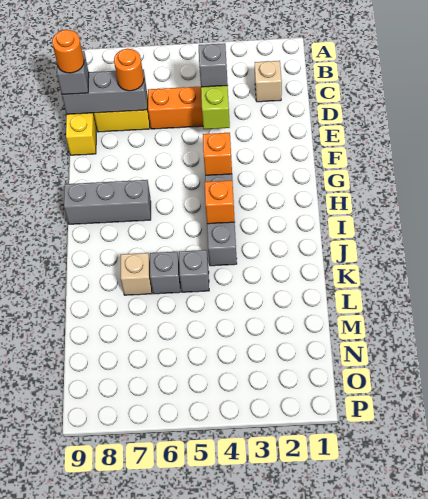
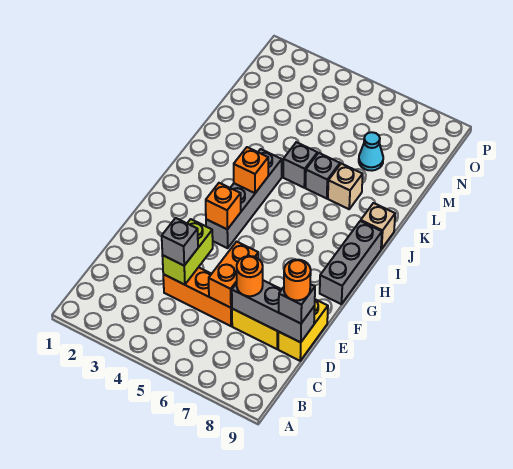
tan 1x1 brick [255,61,282,102] -> tan 1x1 brick moved to [361,203,395,249]
none -> orange 1x2 brick [209,242,258,308]
grey 1x3 brick [64,180,151,224] -> grey 1x3 brick turned to [320,221,382,304]
none -> cyan 1x1 cone [359,132,383,171]

